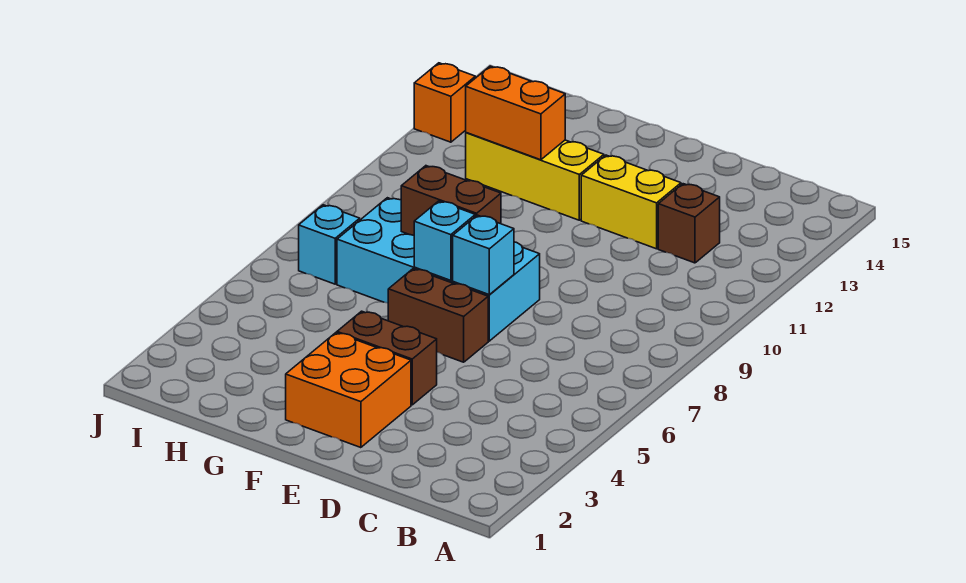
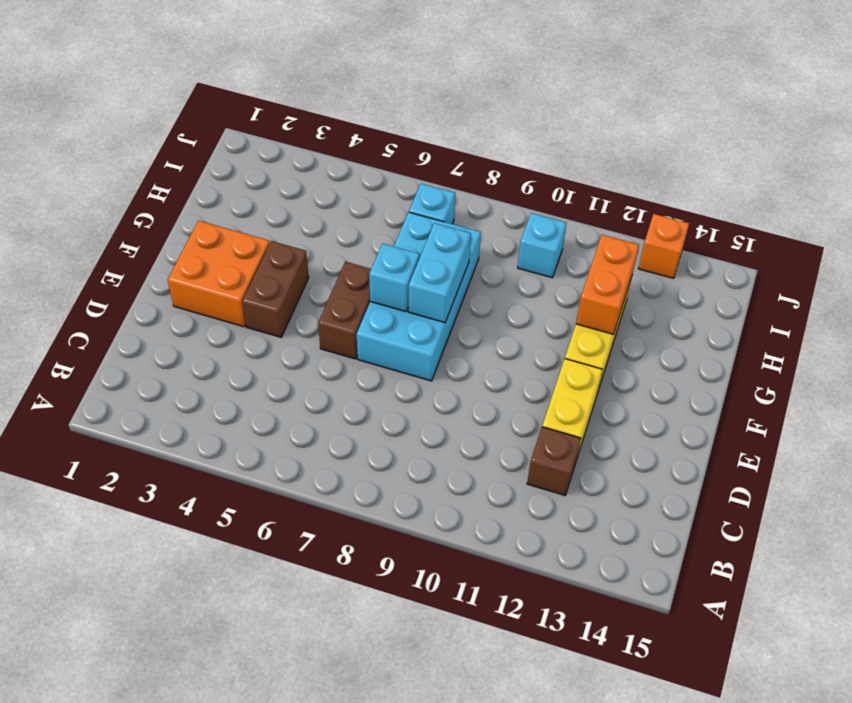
cyan 1x1 brick [453,215,514,295] -> cyan 1x1 brick moved to [518,213,566,278]
brown 1x2 brick [401,166,501,235] -> cyan 1x2 brick [409,223,471,323]

